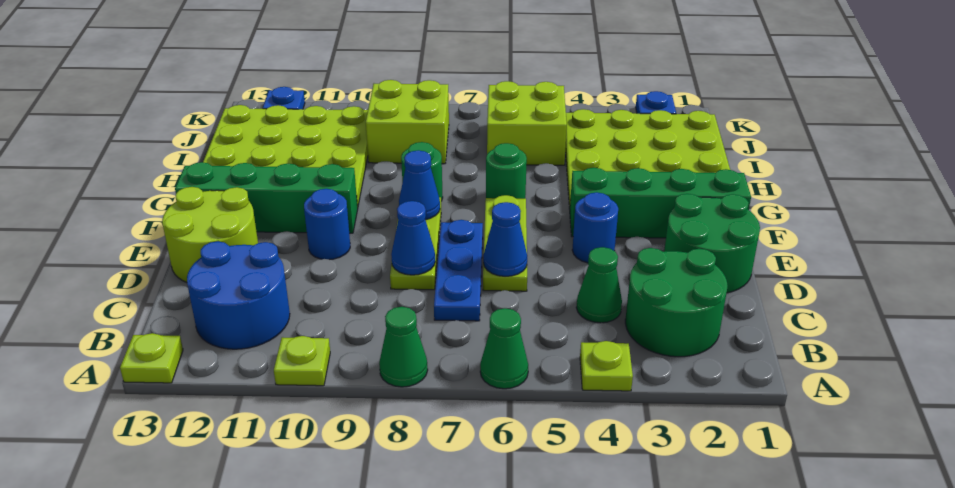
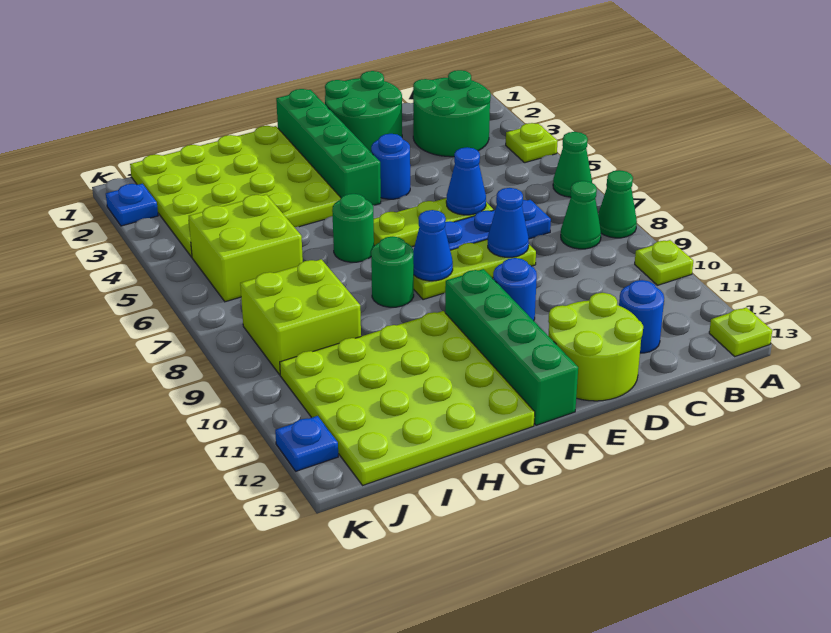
blue 2x2 round brick [187,241,290,349] -> blue 1x1 round brick [619,280,664,353]
green 1x1 cone [576,247,622,323] -> green 1x1 cone moved to [561,181,601,249]

